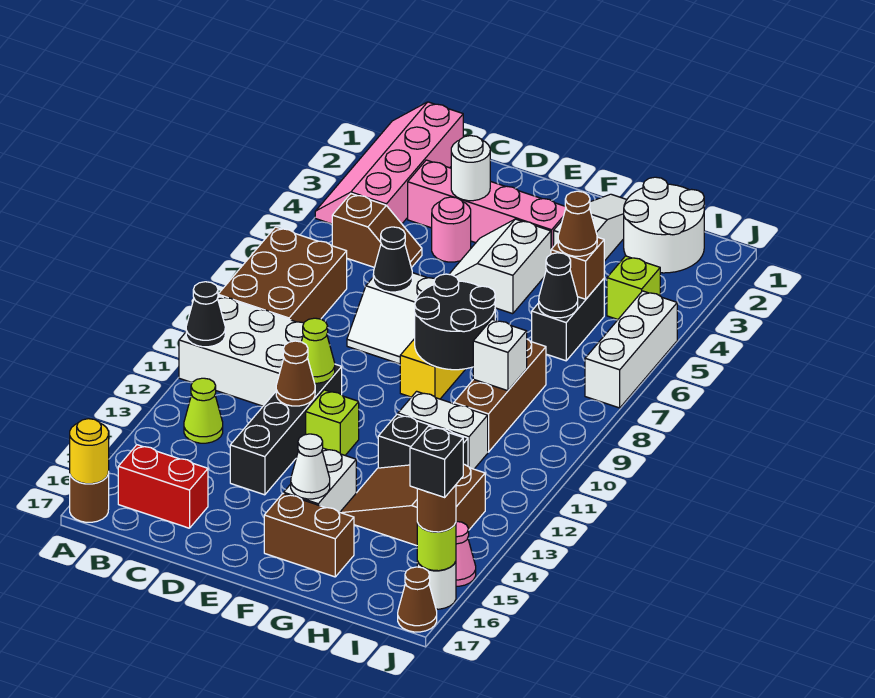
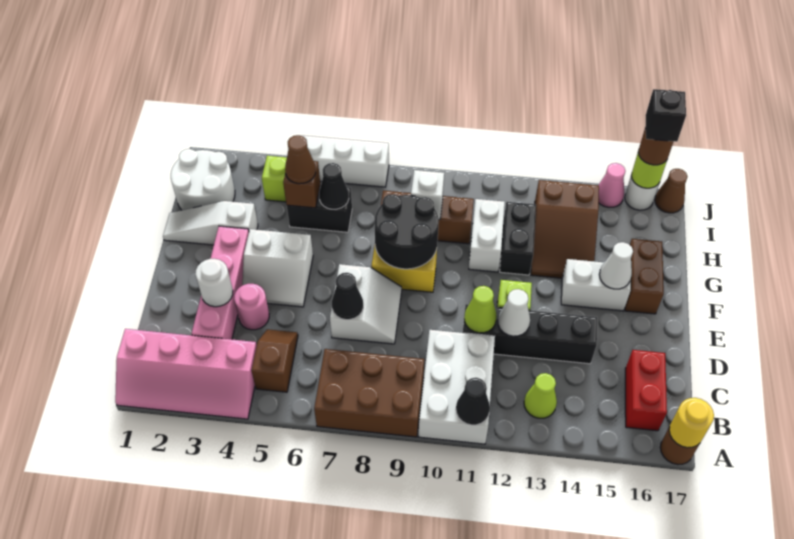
brown 1x1 cone [276,341,315,406] -> white 1x1 cone [498,289,530,336]

